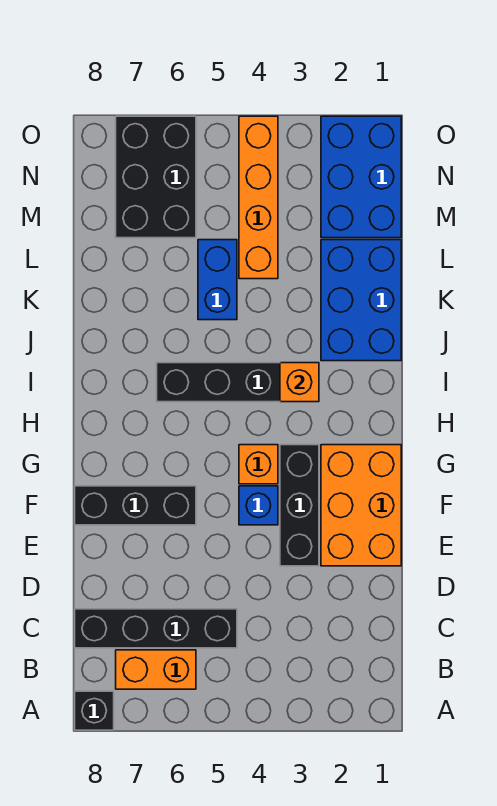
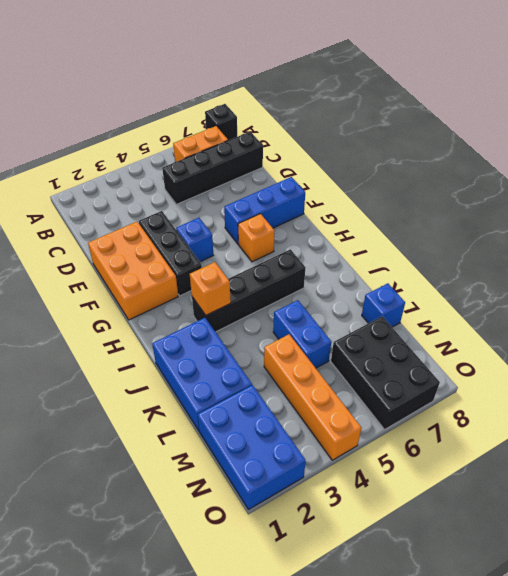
black 1x3 brick [75,486,196,525] -> blue 1x3 brick [224,177,305,244]
orange 1x1 brick [239,445,278,484] -> orange 1x1 brick moved to [238,214,275,262]
none -> blue 1x1 brick [362,283,405,327]

